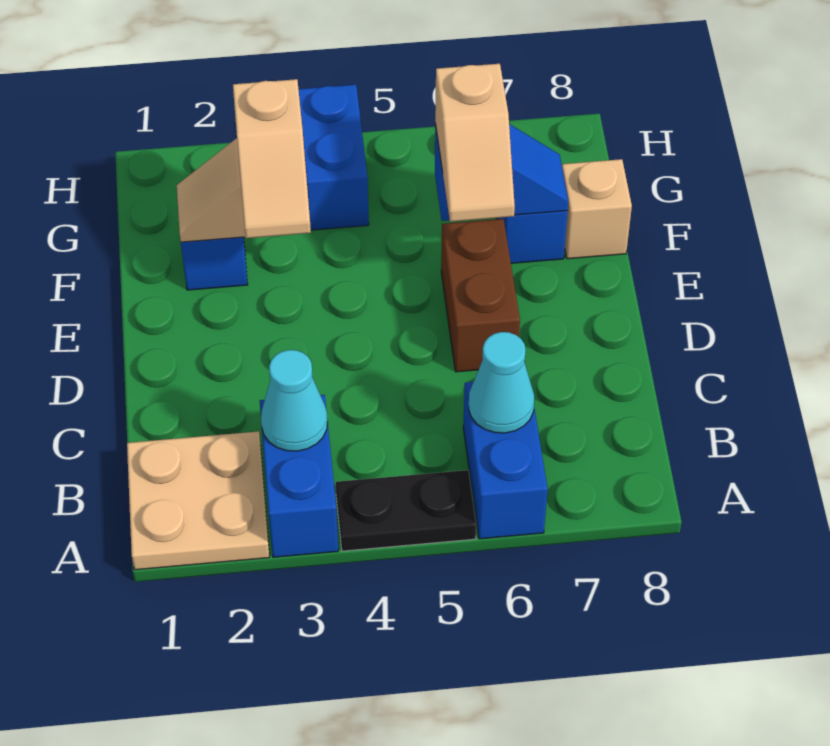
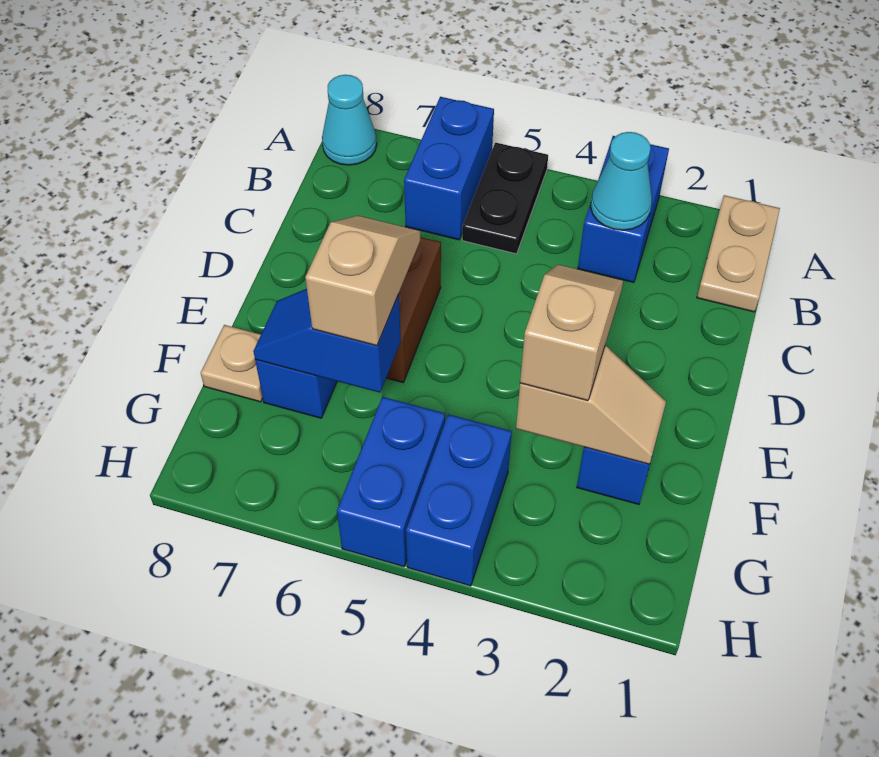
tan 2x2 plate [127,431,269,570] -> tan 1x2 plate [697,195,780,312]
black 1x2 plate [336,470,476,551] -> black 1x2 plate turned to [462,143,548,254]
cyan 1x1 cone [469,332,534,433] -> cyan 1x1 cone moved to [322,75,377,165]
tan 1x1 brick [562,159,632,259] -> tan 1x1 plate [201,325,263,402]
none -> blue 1x2 brick [337,397,445,567]

